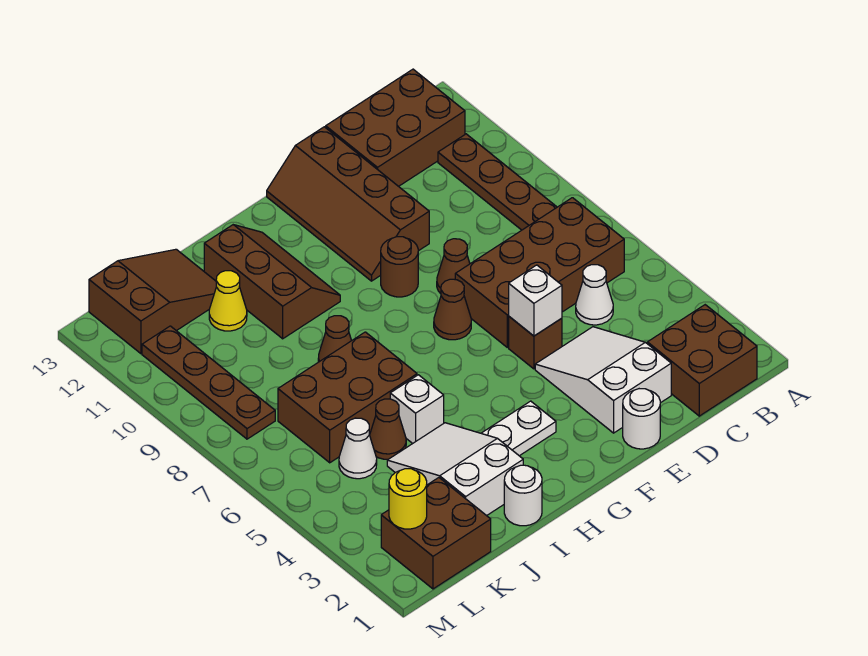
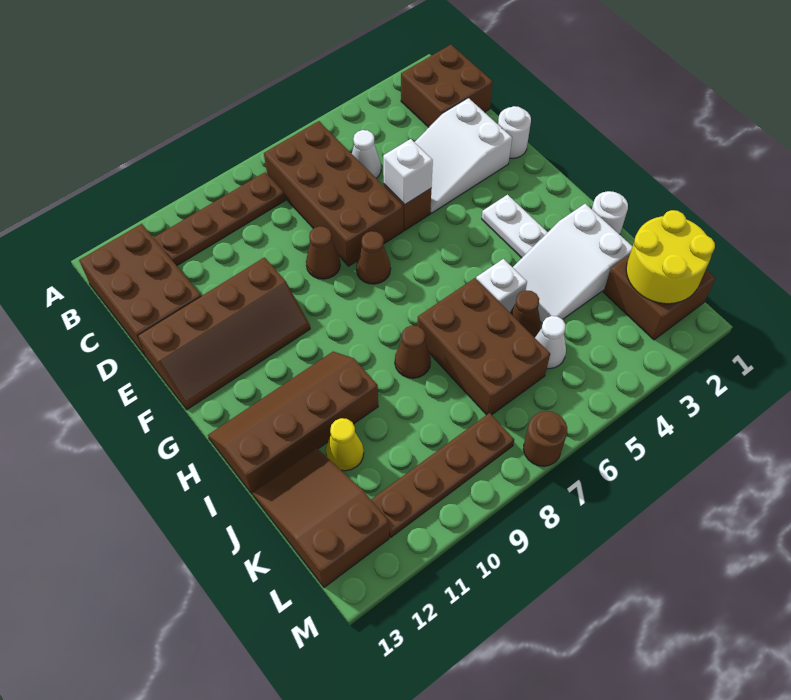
brown 1x1 round brick [381,237,418,297] -> brown 1x1 round brick moved to [523,411,567,466]
brown 2x3 slope [204,225,340,339] -> brown 2x4 slope [208,352,378,494]
yellow 1x1 round brick [389,469,427,529] -> yellow 2x2 round brick [626,210,715,304]

